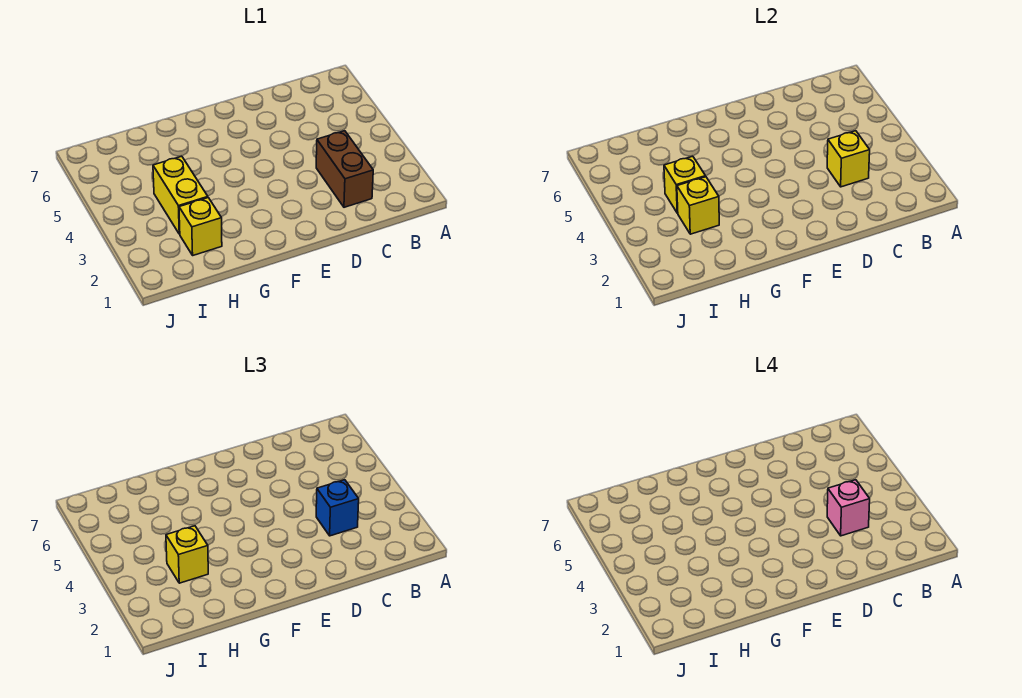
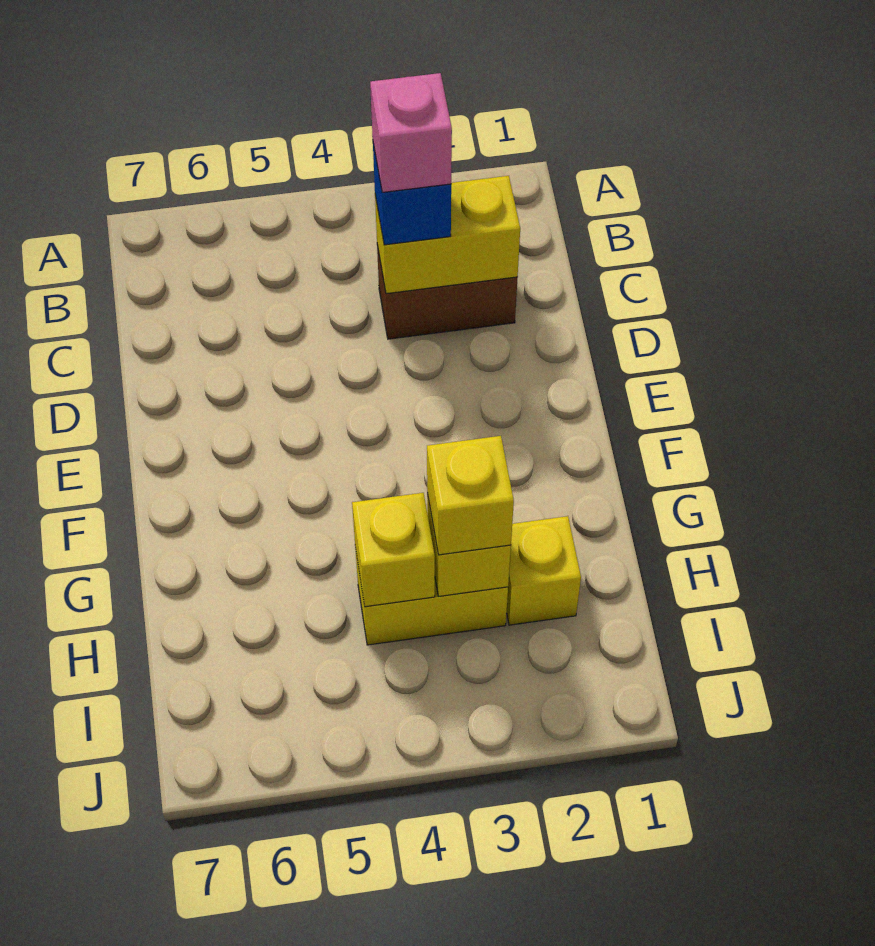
yellow 1x1 brick [827,131,870,187] -> yellow 1x2 brick [375,176,520,294]

